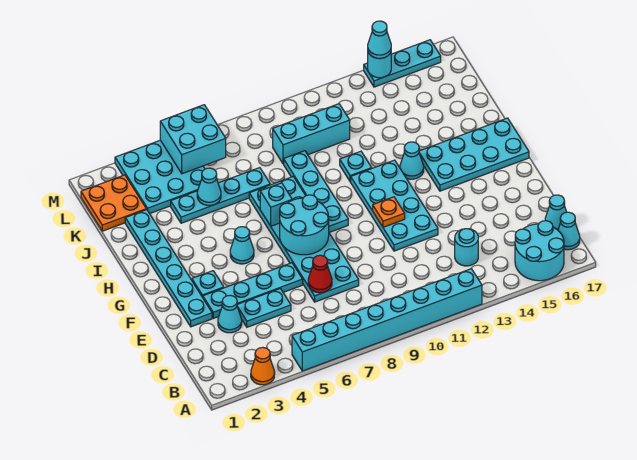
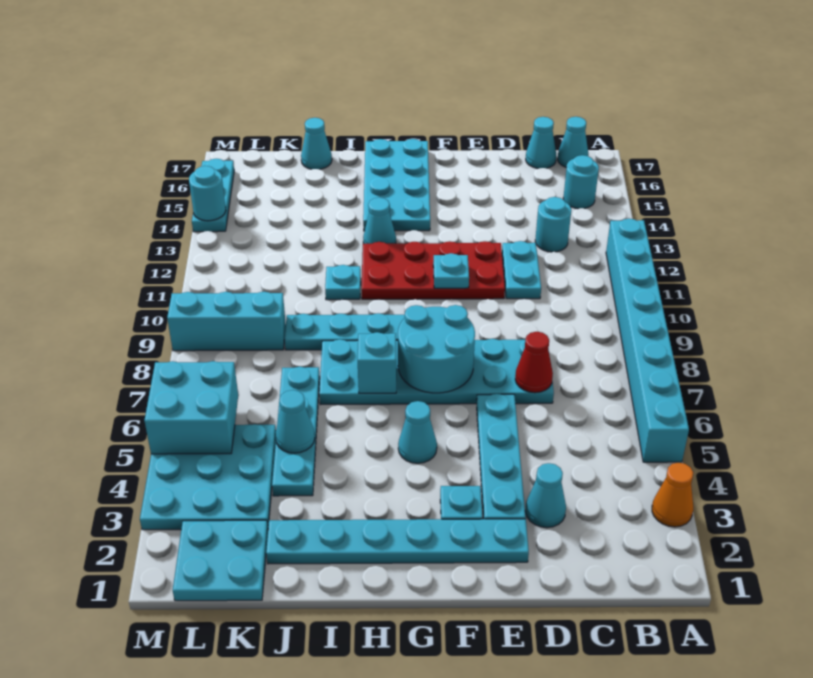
cyan 2x2 round brick [515,221,564,281] -> cyan 1x1 round brick [563,155,599,209]
cyan 1x2 plate [237,289,291,327] -> cyan 1x2 plate moved to [502,241,541,299]
cyan 2x4 plate [351,160,438,251] -> red 2x4 plate [362,241,505,299]
orange 1x1 plate [373,197,405,227] -> cyan 1x1 plate [433,253,469,288]
orange 2x2 plate [81,175,146,231] -> cyan 2x2 plate [173,520,268,601]
cyan 1x3 brick [273,104,350,164] -> cyan 1x3 brick turned to [167,292,286,351]
cyan 1x1 cone [368,21,391,58] -> cyan 1x1 cone moved to [301,118,332,169]

